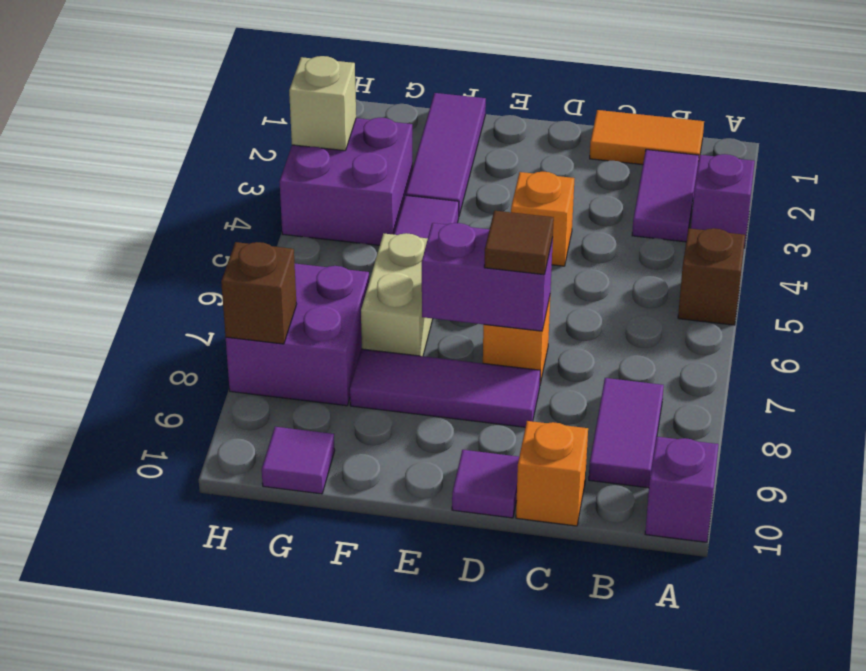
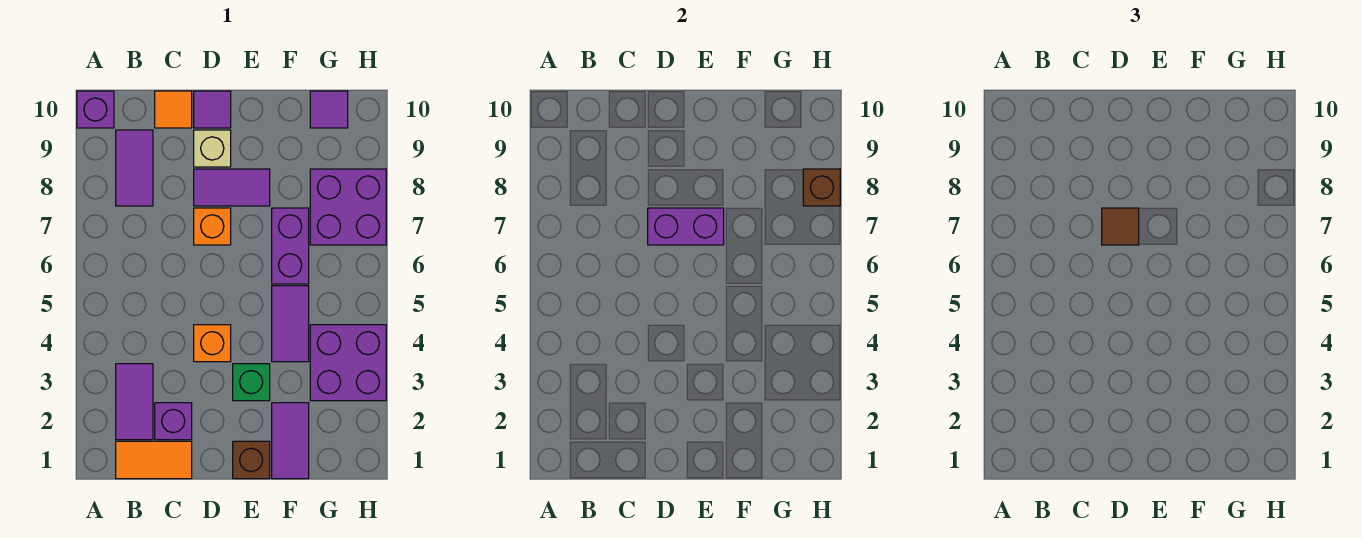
purple 1x1 brick [691,154,755,248] -> purple 1x1 brick moved to [155,403,192,440]
brown 1x1 brick [678,228,745,325] -> brown 1x1 brick moved to [233,441,270,479]
orange 1x1 brick [516,421,588,526] -> orange 1x1 tile [155,91,192,128]
purple 1x3 tile [350,349,540,427] -> purple 1x2 tile [194,169,270,206]
none -> green 1x1 brick [233,364,270,401]
purple 1x3 tile [406,93,486,215] -> purple 1x2 tile [272,403,309,479]
tan 1x2 brick [361,233,433,356] -> purple 1x2 brick [272,208,309,284]
tan 1x1 brick [289,56,356,151] -> tan 1x1 brick moved to [194,130,231,167]

